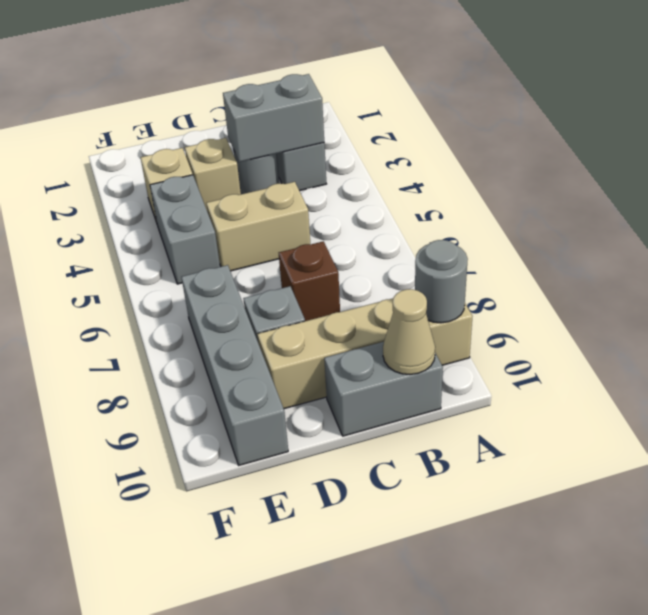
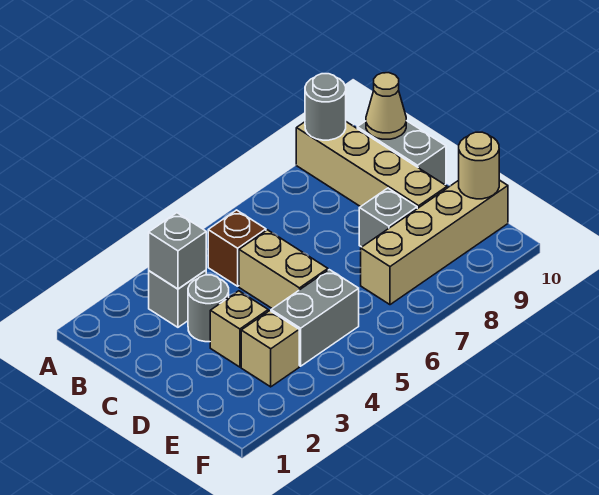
grey 1x2 brick [223,74,324,162] -> grey 1x1 brick [149,213,206,289]
brown 1x1 brick [279,241,340,321] -> brown 1x1 brick moved to [208,210,266,286]
grey 1x4 brick [182,265,288,465] -> tan 1x4 brick [361,180,508,305]
none -> tan 1x1 round brick [459,132,499,199]

